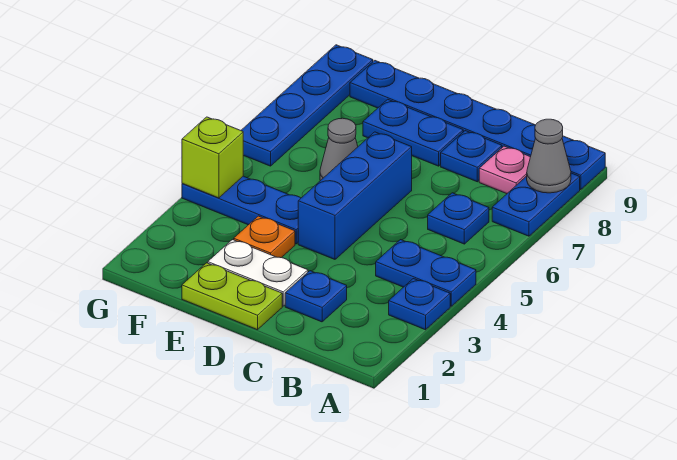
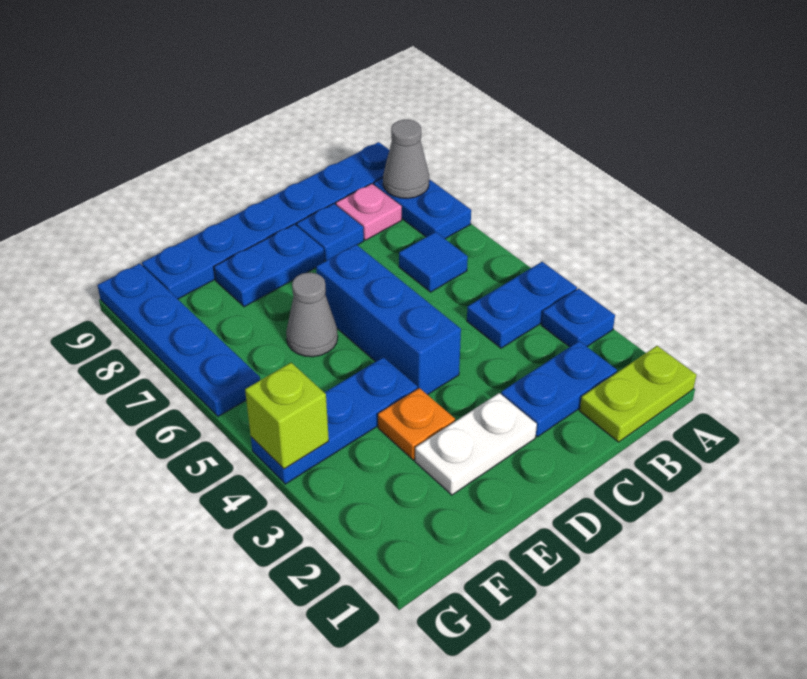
blue 1x1 plate [428,193,489,244] -> blue 1x1 tile [399,232,468,292]
blue 1x1 plate [285,271,347,322] -> blue 1x2 plate [501,341,617,437]
lime 1x2 plate [182,263,282,330] -> lime 1x2 plate moved to [580,346,696,442]

